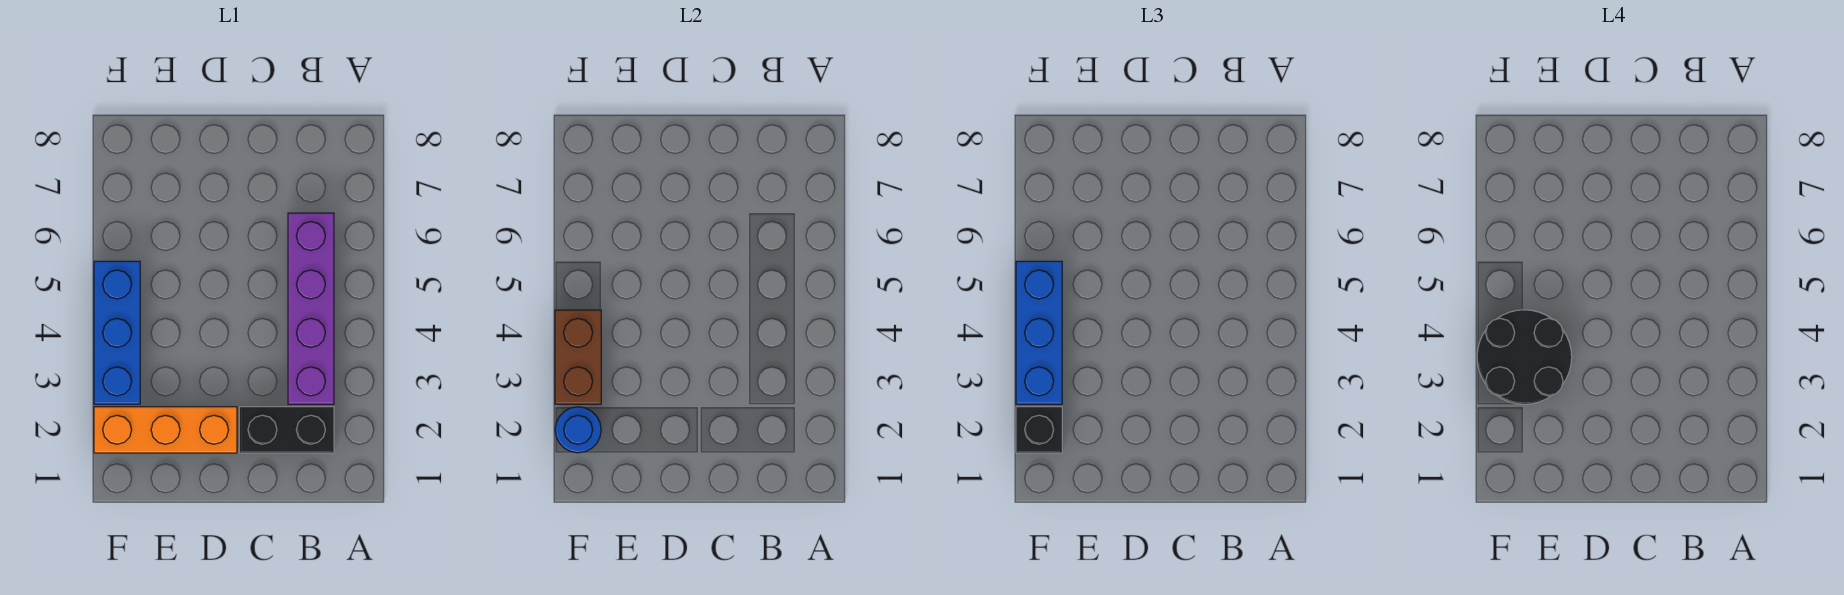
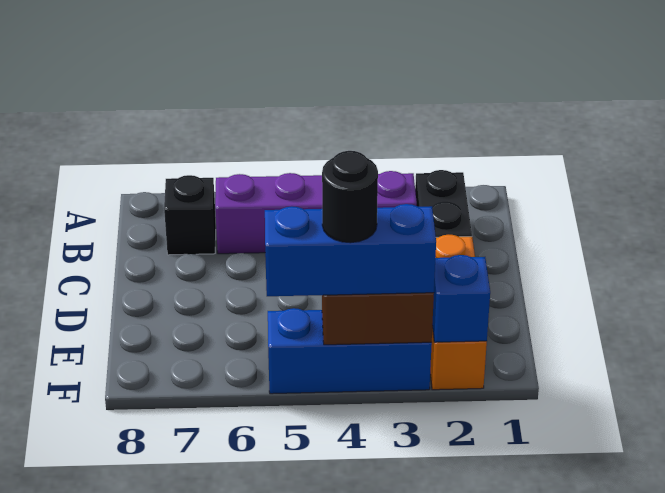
black 2x2 round brick [1477,310,1572,404] -> black 1x1 round brick [322,151,378,243]
blue 1x1 round brick [555,407,601,453] -> blue 1x1 brick [432,255,490,342]
black 1x1 brick [1016,407,1062,453] -> black 1x1 brick moved to [164,175,216,255]

